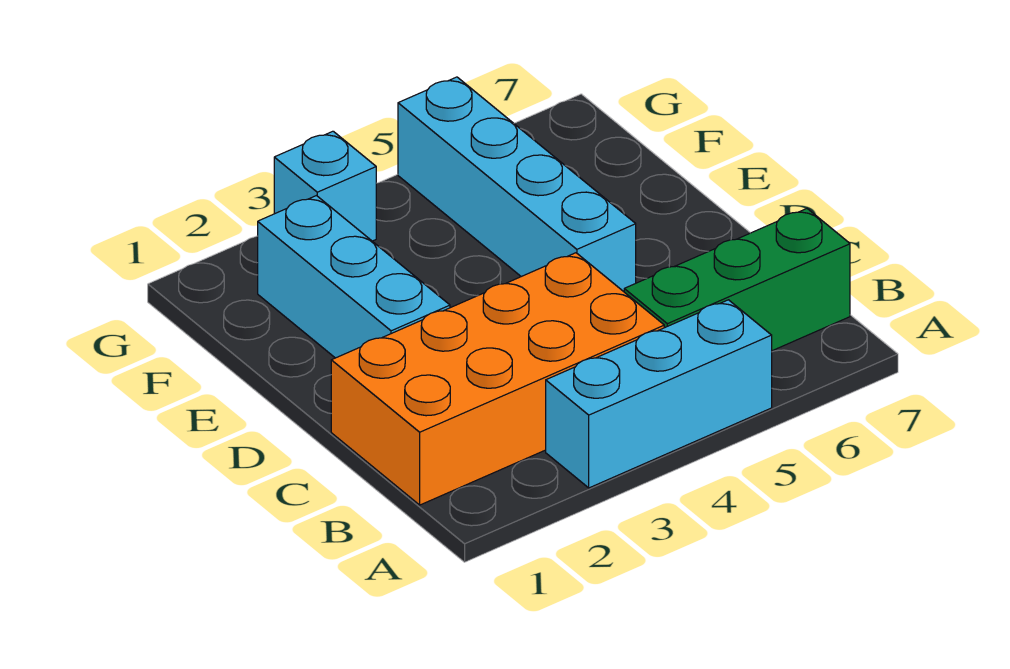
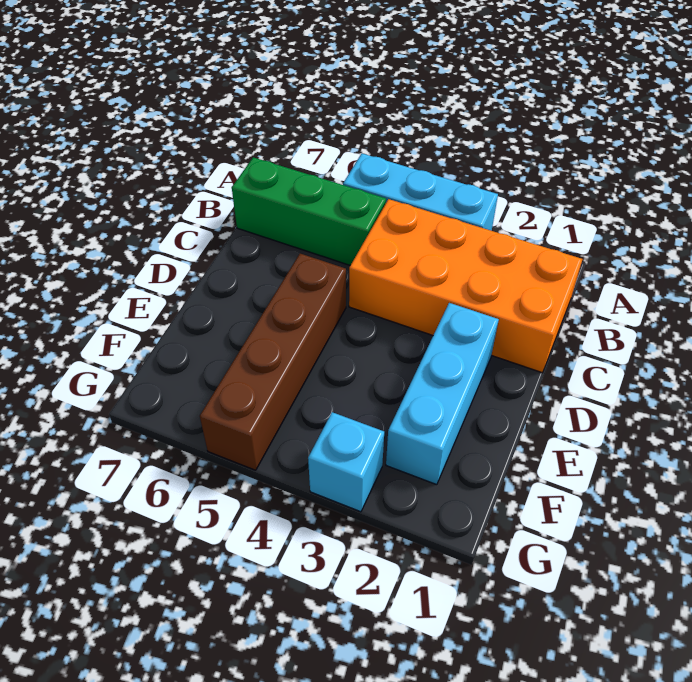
cyan 1x4 brick [398,77,636,292] -> brown 1x4 brick [200,254,346,470]

